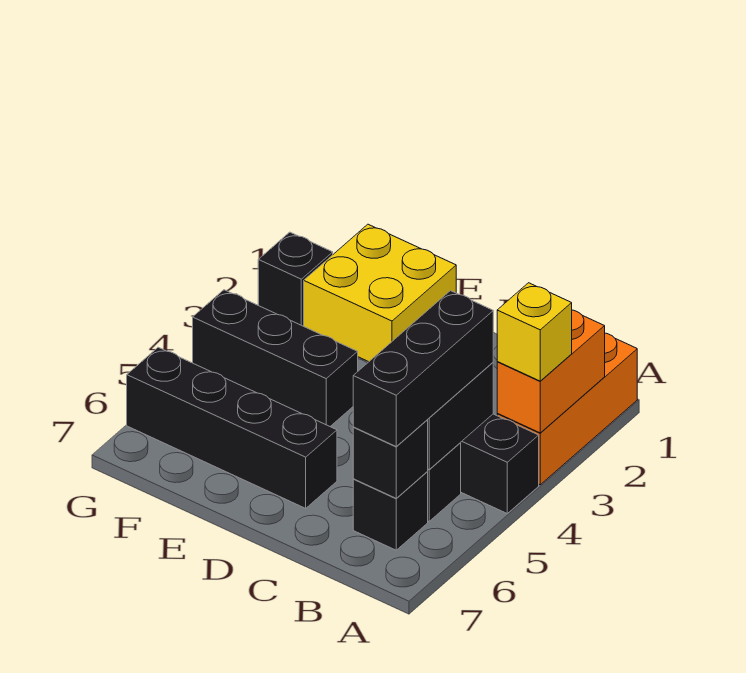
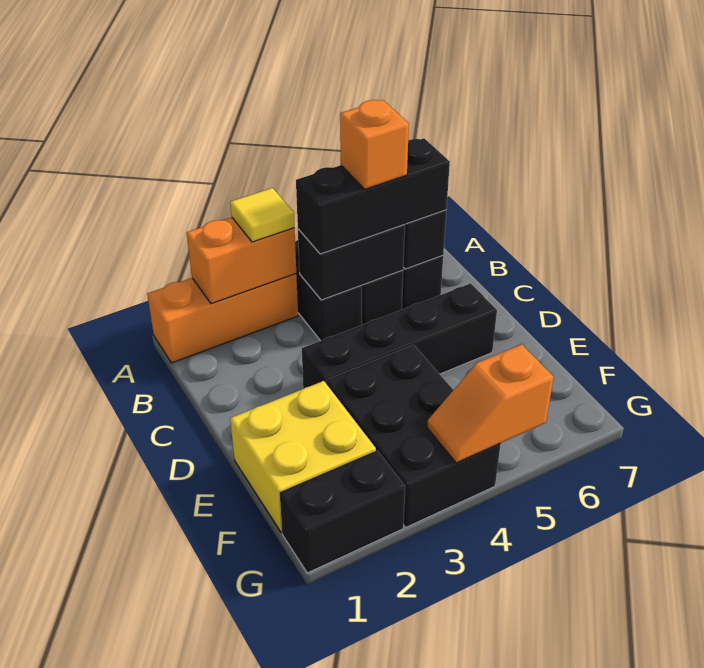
yellow 1x1 brick [497,283,572,381] -> yellow 1x1 tile [230,188,294,242]
none -> orange 1x1 brick [340,100,409,189]
black 1x4 brick [127,347,337,508] -> black 1x4 brick turned to [302,284,497,389]
black 1x3 brick [193,290,358,426] -> black 2x3 brick [326,345,501,527]
black 1x1 brick [258,232,333,326] -> black 1x2 brick [280,450,405,573]
none -> orange 1x2 slope [427,344,554,463]

